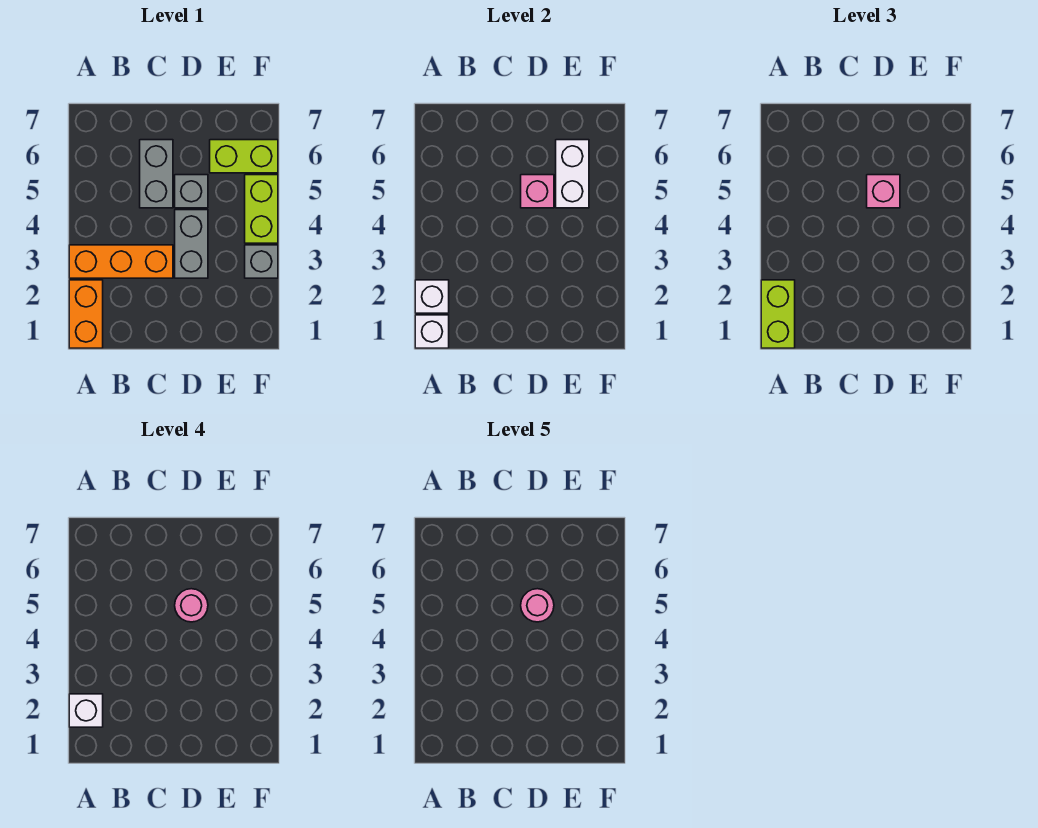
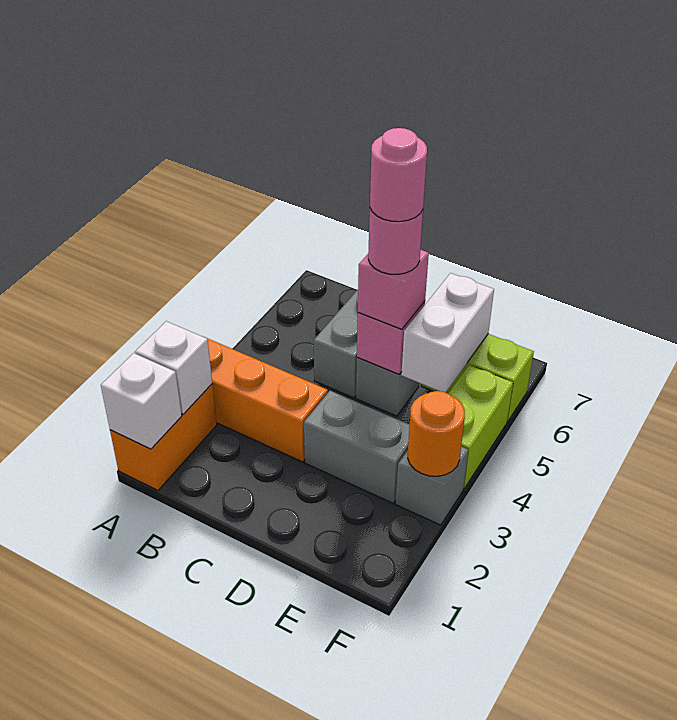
lime 1x2 brick [761,280,795,348] -> none
white 1x1 brick [69,694,103,727] -> none
grey 1x2 brick [175,210,208,278] -> grey 1x2 brick turned to [304,391,410,503]
none -> orange 1x1 round brick [408,391,465,476]

